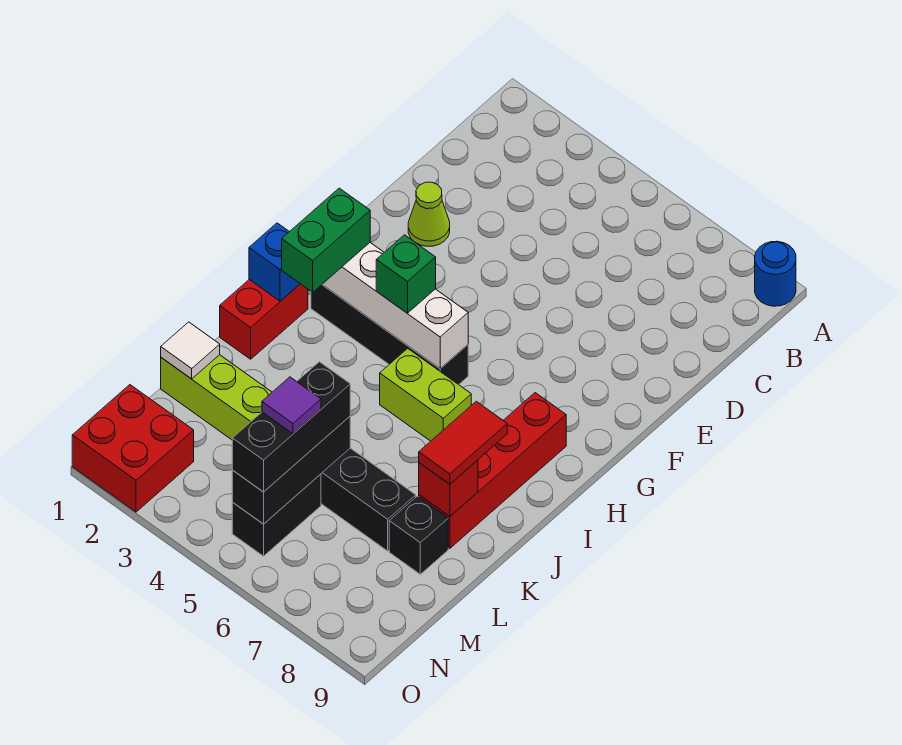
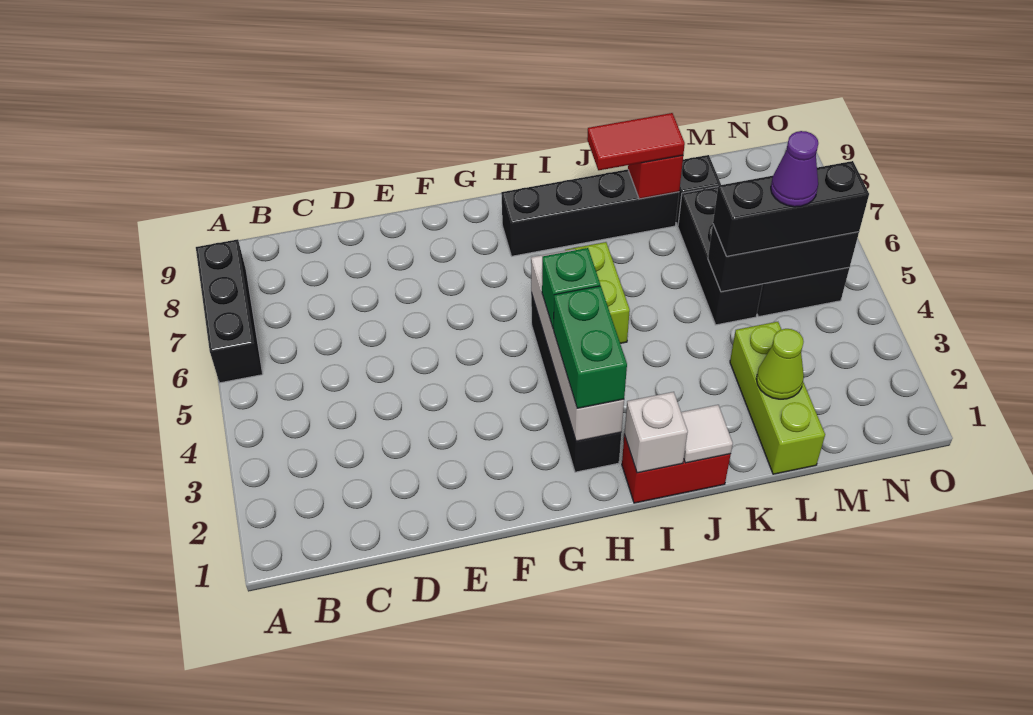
none -> black 1x3 brick [196,239,262,383]
blue 1x1 round brick [755,241,796,306] -> none
lime 1x1 cone [408,182,450,246] -> lime 1x1 cone moved to [756,329,804,399]
green 1x2 brick [282,188,370,292] -> green 1x2 brick turned to [554,286,627,408]
red 1x4 brick [419,393,566,549] -> black 1x4 brick [501,169,679,256]
blue 1x1 brick [249,223,300,301] -> white 1x1 brick [624,392,688,473]
white 1x1 tile [161,322,220,379] -> white 1x1 tile moved to [681,405,733,463]
purple 1x1 tile [262,377,321,434] -> purple 1x1 cone [771,131,818,207]
red 2x2 brick [72,385,194,512] -> none

